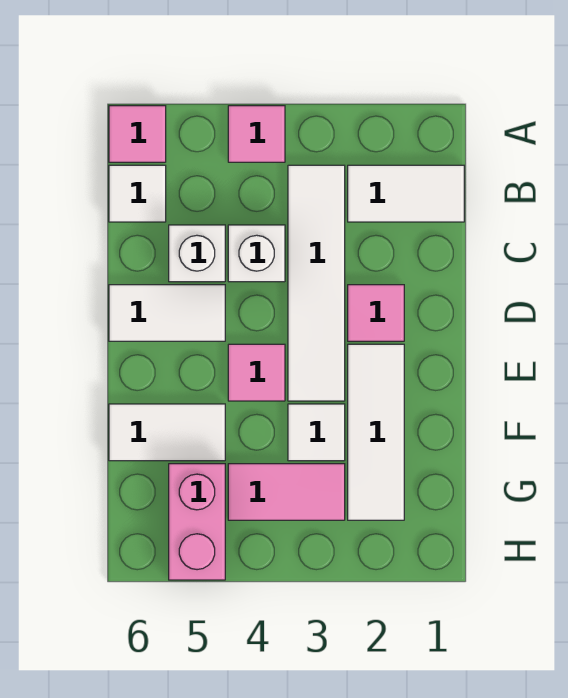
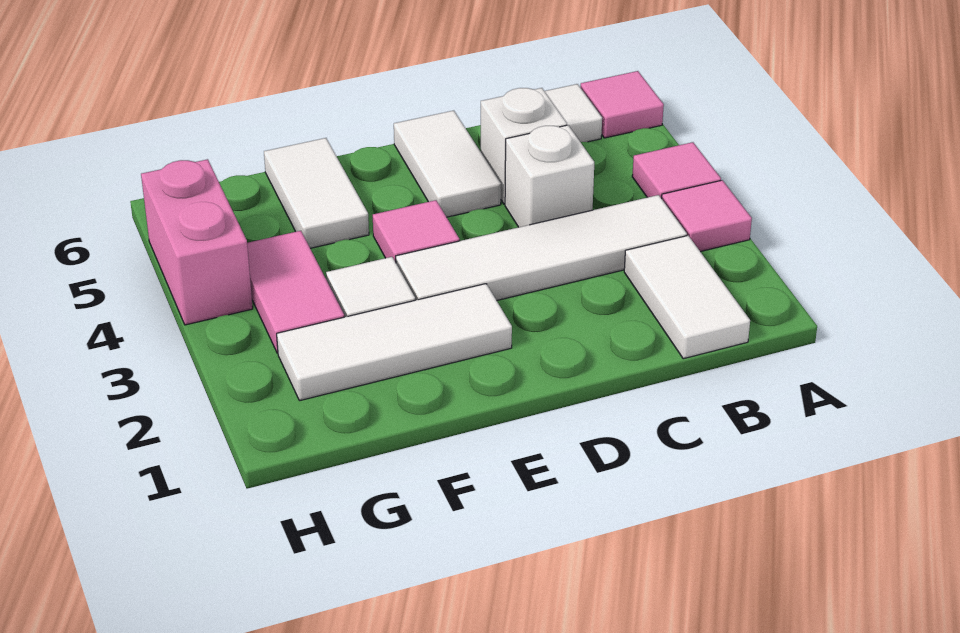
pink 1x1 tile [348,285,404,341] -> pink 1x1 tile moved to [662,180,752,252]
pink 1x2 brick [169,464,225,580] -> pink 1x2 brick turned to [141,159,253,325]

